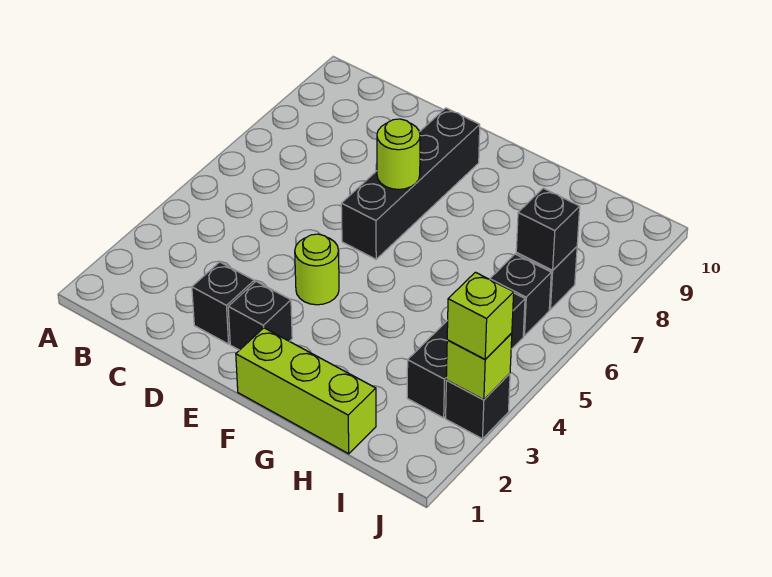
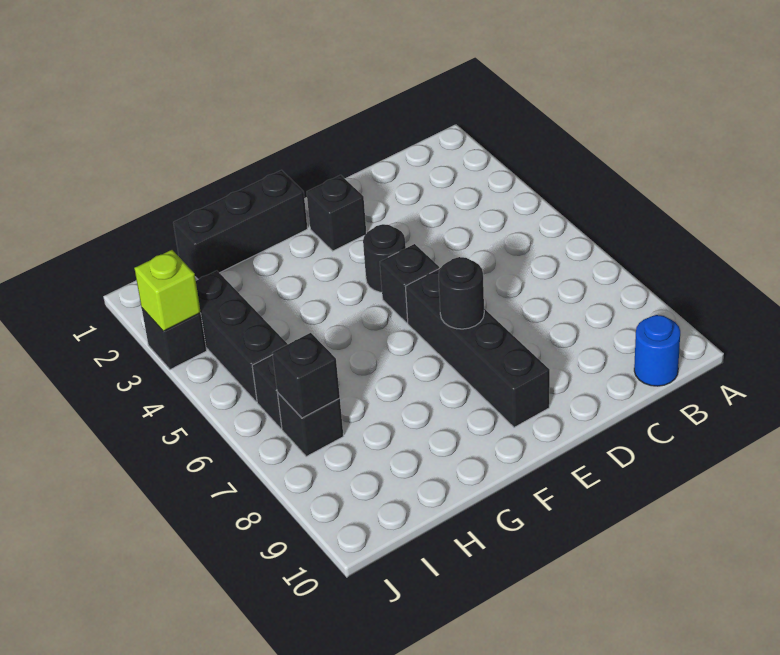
none -> blue 1x1 round brick [634,315,680,386]
black 1x1 brick [192,262,254,344] -> black 1x1 brick moved to [380,244,439,323]
lime 1x1 round brick [295,234,339,305] -> black 1x1 round brick [363,224,406,292]
lime 1x1 round brick [377,119,420,189] -> black 1x1 round brick [439,257,484,329]
lime 1x3 brick [236,328,376,454] -> black 1x3 brick [173,170,307,279]
lime 1x1 brick [447,272,514,359] -> none

